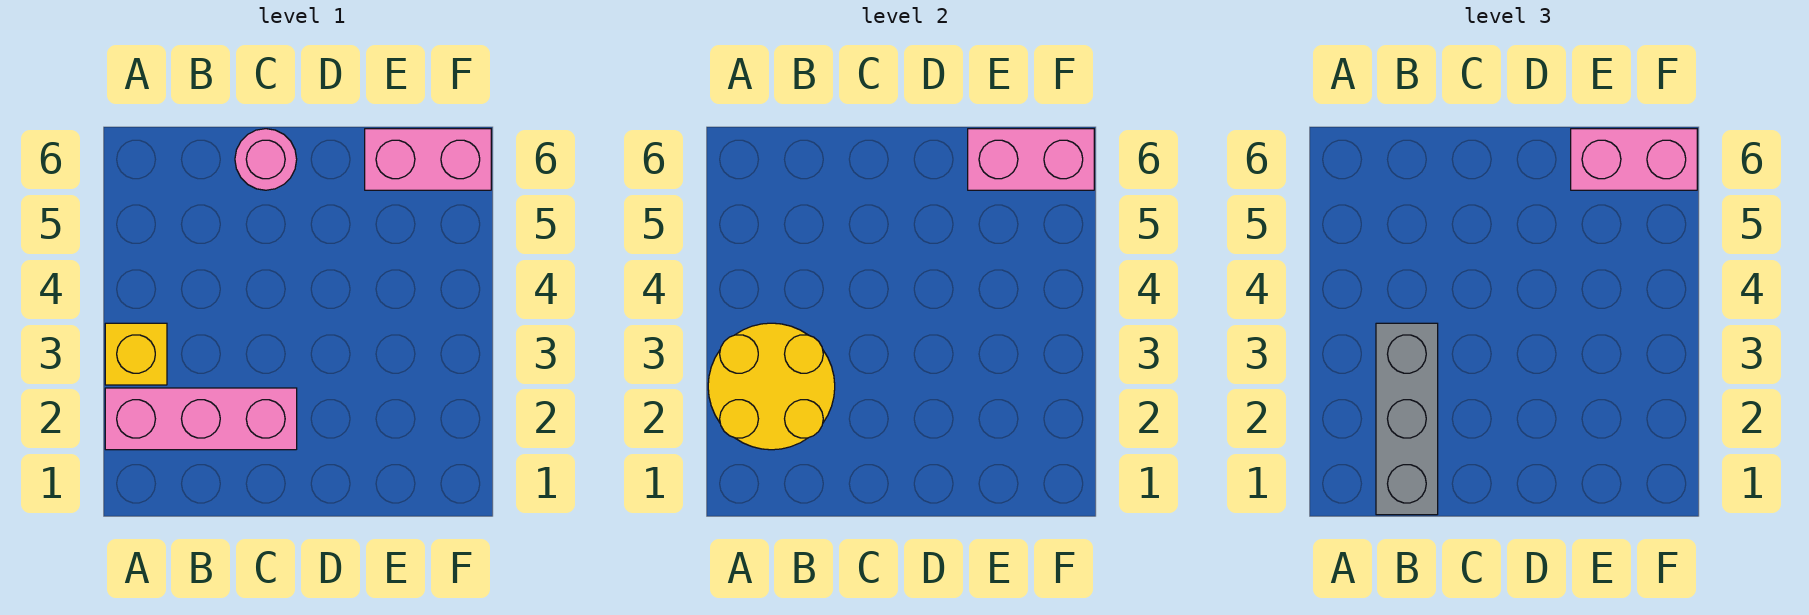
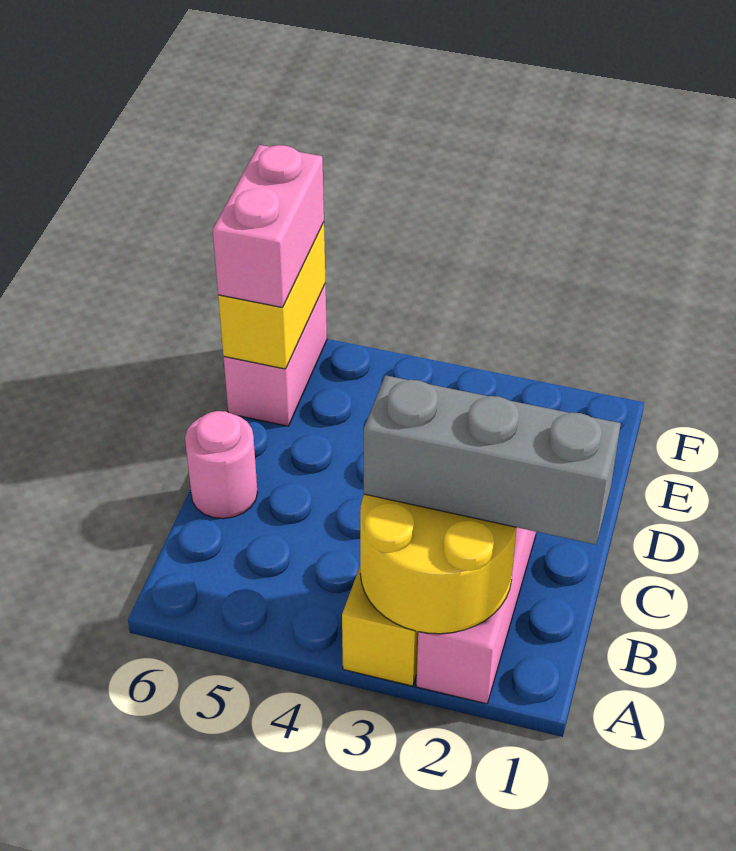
pink 1x2 brick [968,129,1094,190] -> yellow 1x2 brick [218,223,325,369]

